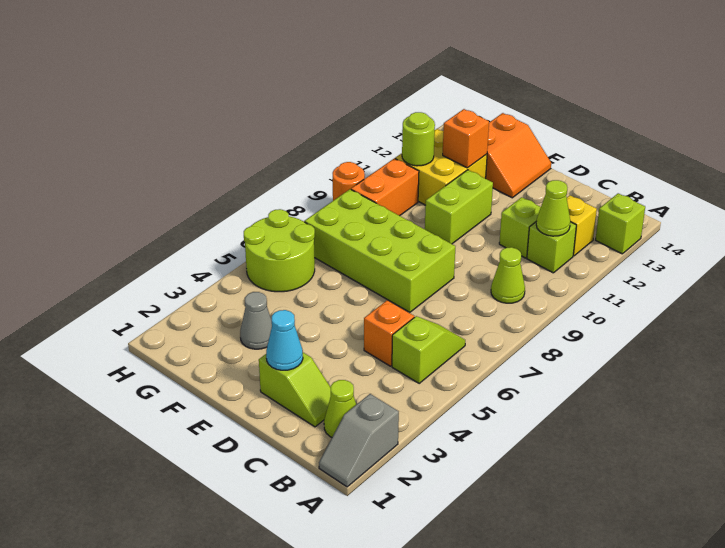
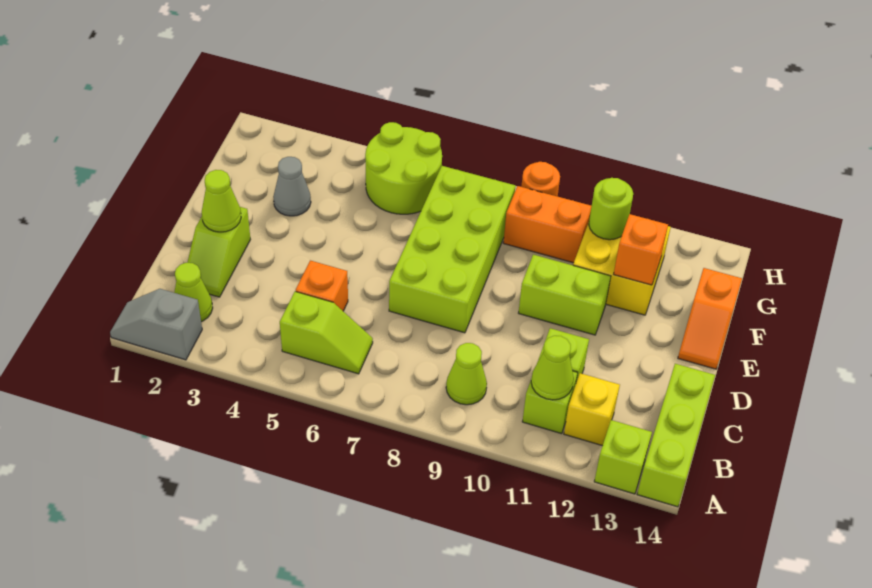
none -> lime 1x3 brick [637,364,715,507]
cyan 1x1 cone [266,310,303,370] -> lime 1x1 cone [202,170,241,232]
orange 2x2 slope [486,113,551,198] -> orange 1x2 slope [678,268,742,369]

